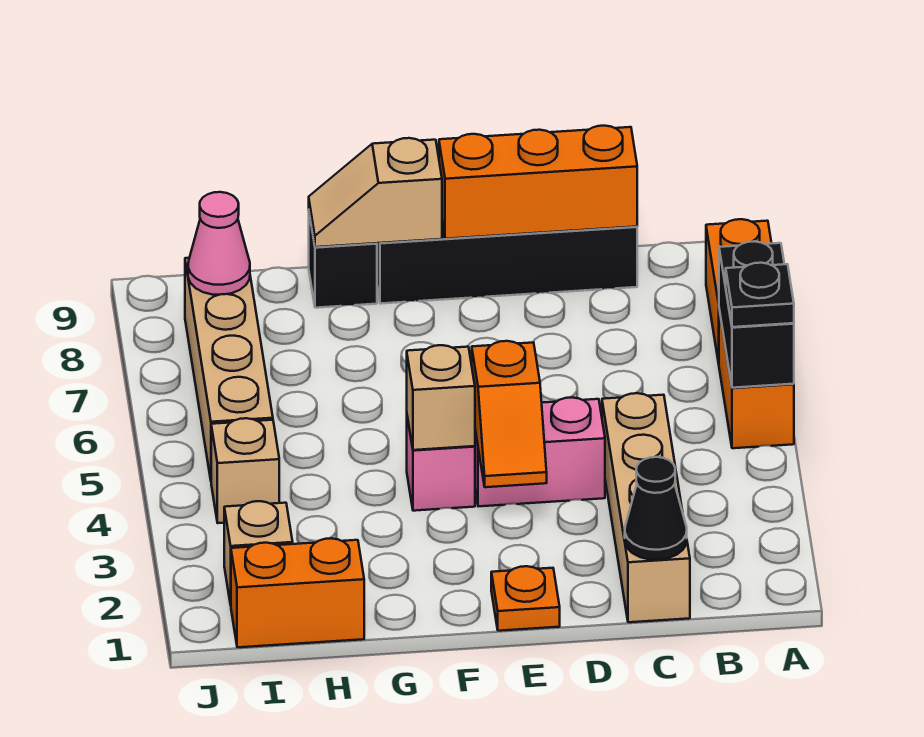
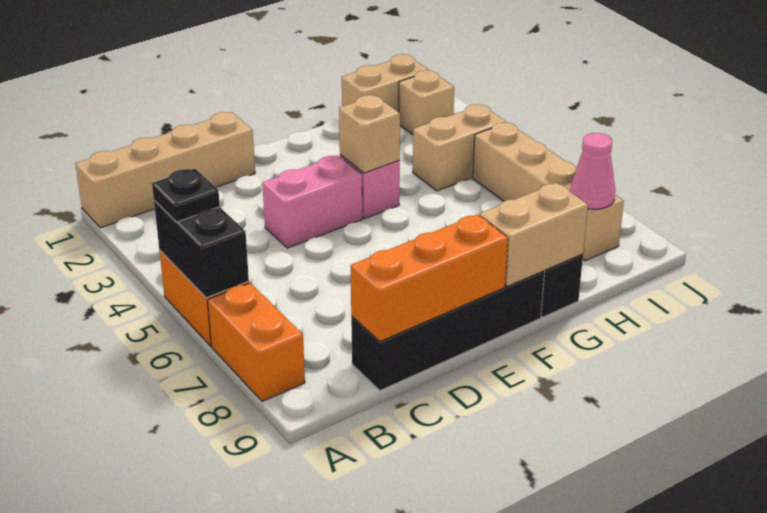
tan 1x4 brick [602,393,690,622] -> tan 1x4 brick turned to [76,112,255,228]
black 1x1 cone [625,457,687,560] -> none
orange 1x1 plate [491,566,560,631] -> none
orange 1x2 slope [472,341,547,487] -> none
tan 1x2 slope [309,138,442,247] -> tan 1x2 brick [479,183,588,286]
orange 1x2 brick [231,538,364,647] -> tan 1x2 brick [342,54,430,112]
tan 1x1 brick [211,418,279,523] -> tan 1x2 brick [413,104,506,191]

